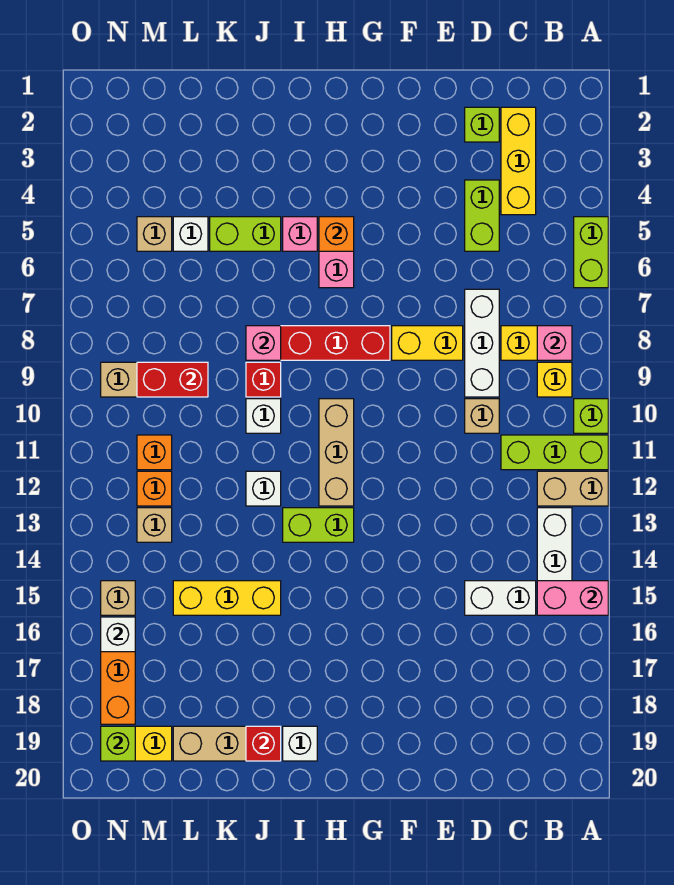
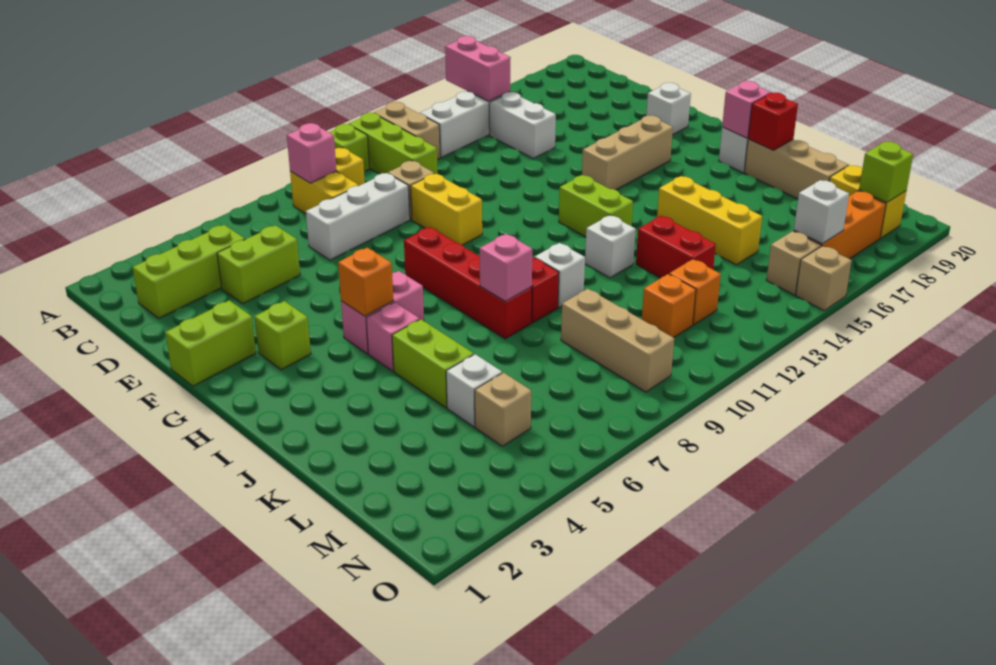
lime 1x2 brick [574,217,608,288] -> lime 1x2 brick moved to [165,300,256,386]
yellow 1x3 brick [501,107,536,215] -> lime 1x3 brick [133,225,245,318]
lime 1x1 brick [465,107,499,142] -> lime 1x1 brick moved to [254,301,311,370]
yellow 1x2 brick [392,326,463,360] -> yellow 1x2 brick moved to [411,174,482,245]
none -> white 1x1 brick [646,83,691,135]
tan 1x3 brick [319,399,354,506] -> tan 1x3 brick moved to [582,116,673,190]
none -> pink 1x1 brick [722,81,771,138]
red 1x2 brick [137,362,208,397] -> red 1x2 brick moved to [636,216,716,278]
tan 1x1 brick [137,508,172,542] -> tan 1x1 brick moved to [796,246,852,311]

